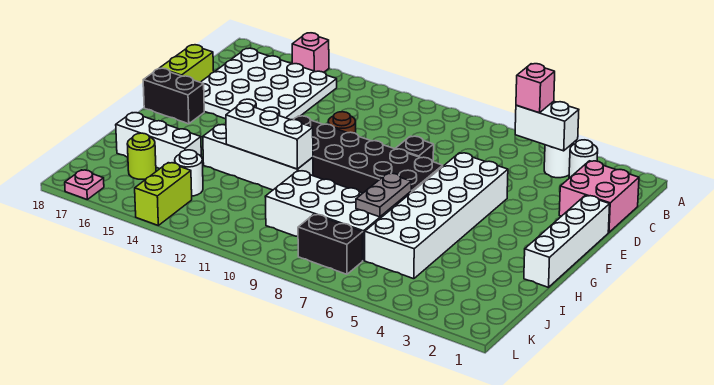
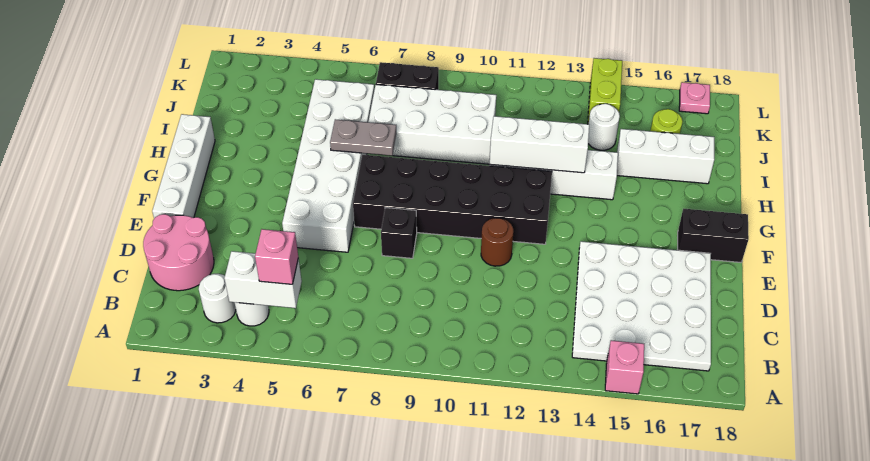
pink 2x2 brick [559,161,639,232] -> pink 2x2 round brick [143,214,214,291]
lime 1x2 brick [160,45,214,82] -> none
grey 1x2 plate [356,173,411,217] -> grey 1x2 plate turned to [330,119,396,156]

